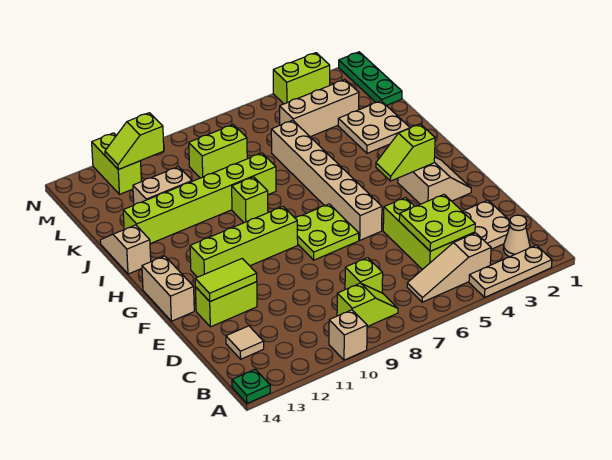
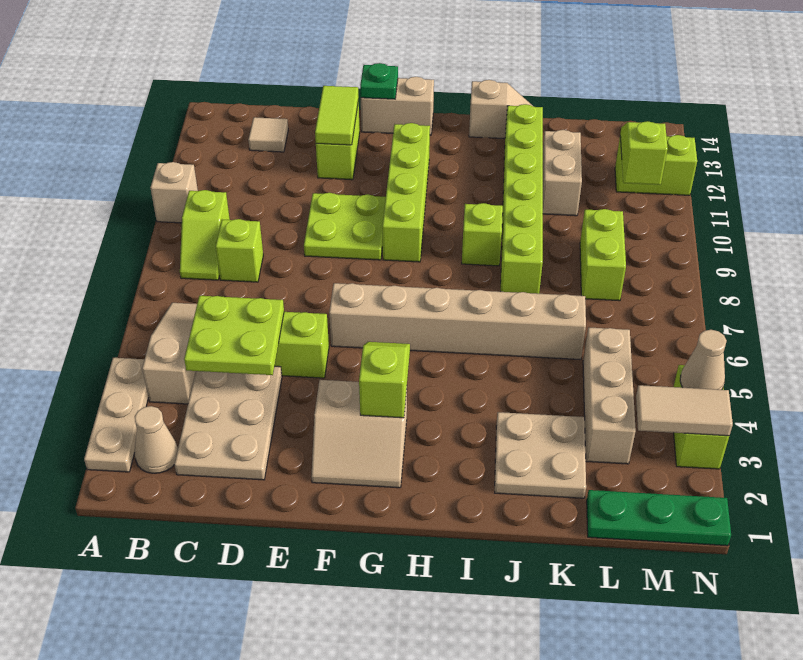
green 1x1 plate [232,369,270,403] -> green 1x1 plate moved to [360,63,398,99]
lime 2x2 plate [295,204,359,260] -> lime 2x2 plate moved to [304,193,386,260]
none -> tan 1x2 tile [636,385,733,436]
none -> tan 1x1 cone [680,330,727,390]

